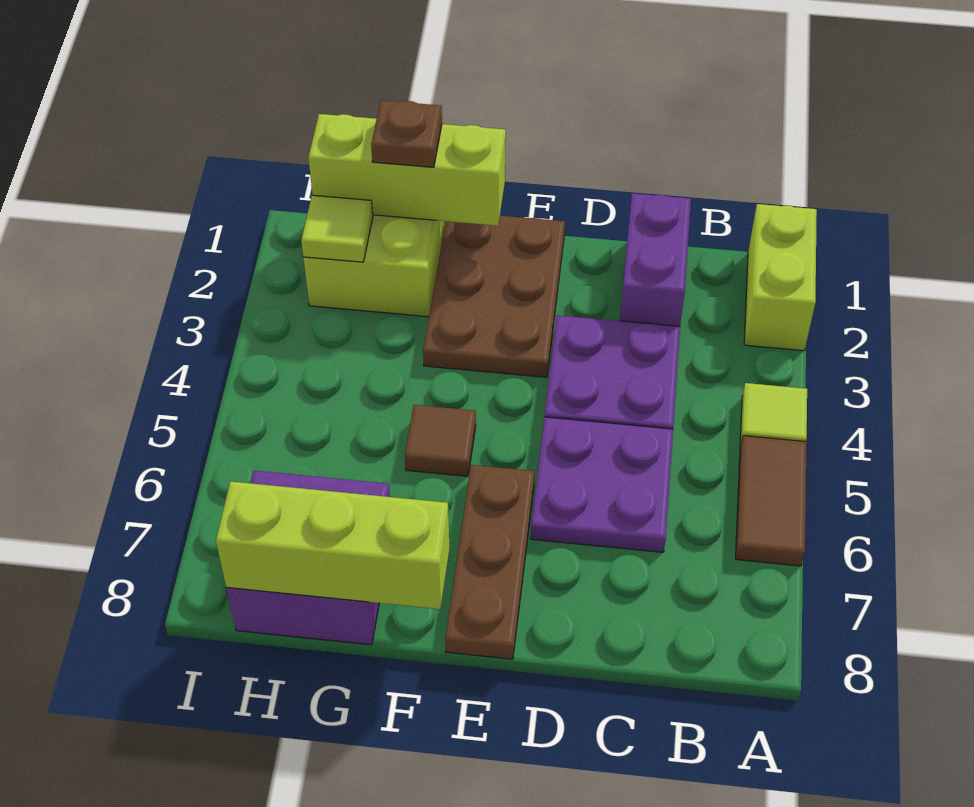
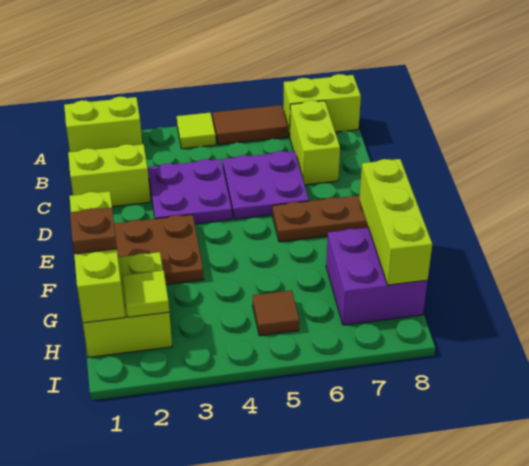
none -> lime 1x2 brick [283,74,361,137]
none -> lime 1x2 brick [290,100,340,185]
purple 1x2 brick [620,193,691,326] -> lime 1x2 brick [68,144,150,207]
brown 1x1 tile [405,405,476,476] -> brown 1x1 tile moved to [253,290,299,336]

